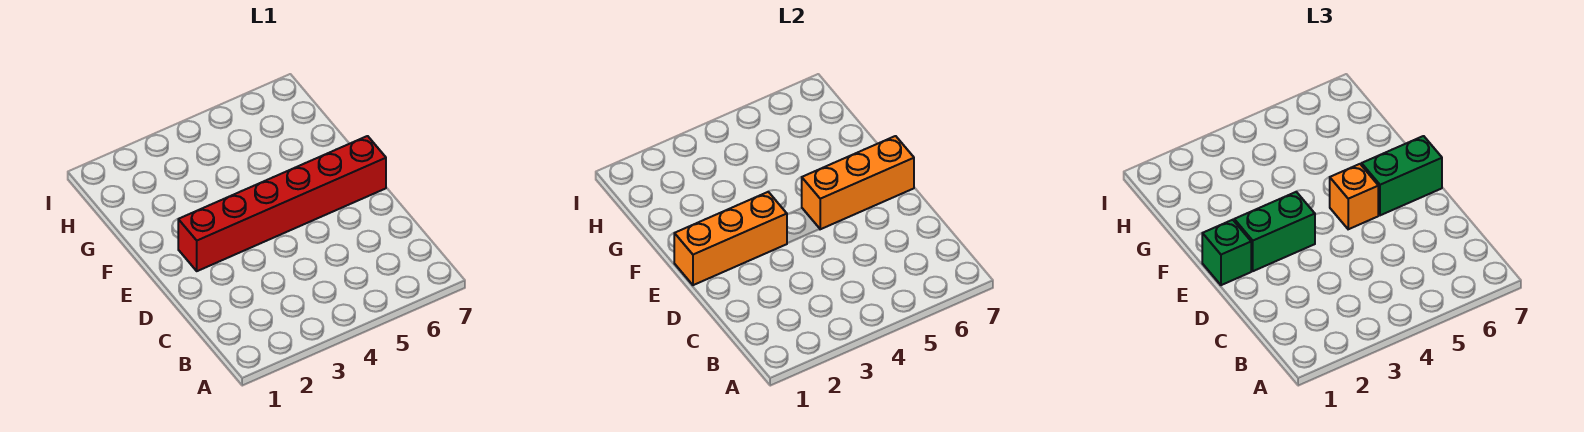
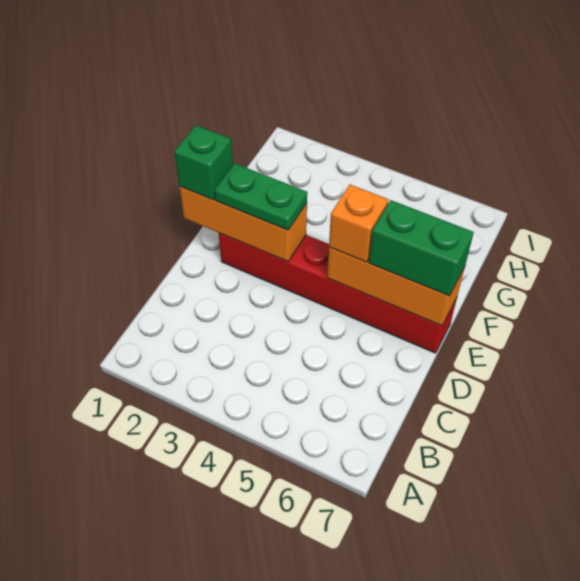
green 1x2 brick [1234,192,1315,271] -> green 1x2 plate [214,163,307,230]

